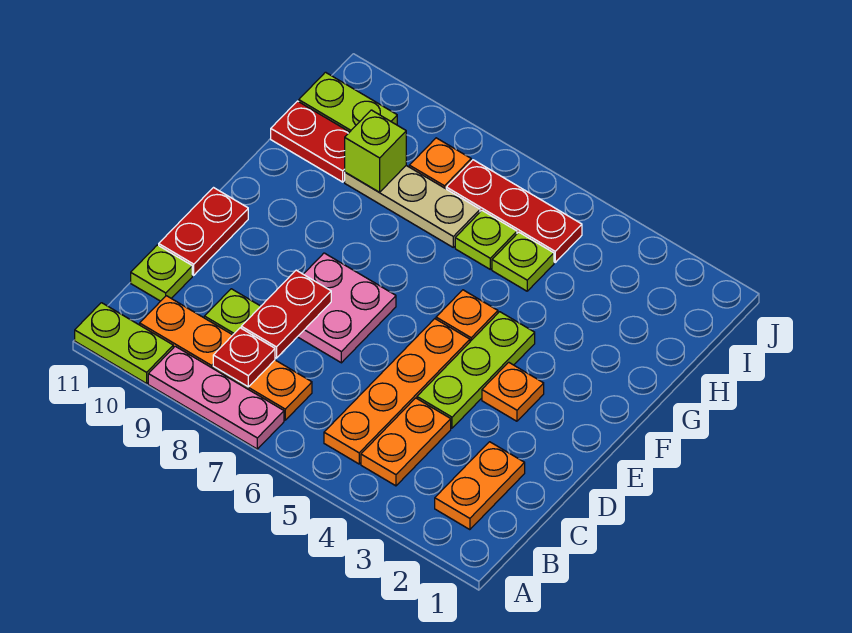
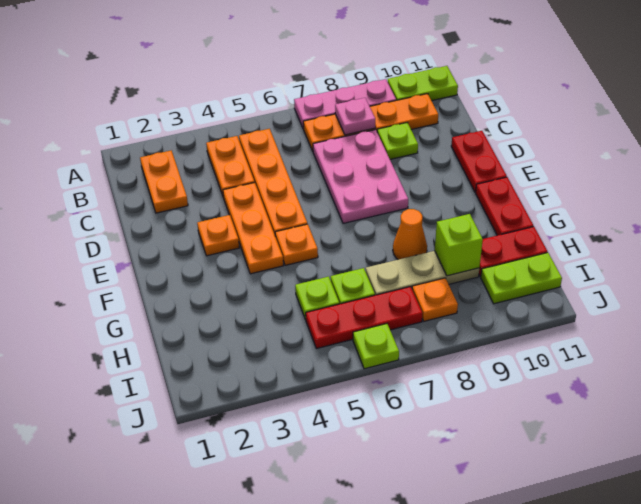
red 1x1 plate [213,328,275,387] -> pink 1x1 plate [335,98,375,135]
red 1x2 plate [241,270,331,358] -> red 1x2 plate moved to [476,177,533,235]
lime 1x1 plate [131,245,192,301] -> lime 1x1 plate moved to [353,324,399,369]
lime 1x3 plate [417,312,535,428] -> orange 1x3 plate [223,183,283,274]
pink 2x2 plate [298,253,396,363] -> pink 2x3 plate [313,130,408,223]
none -> orange 1x1 cone [393,209,427,260]

